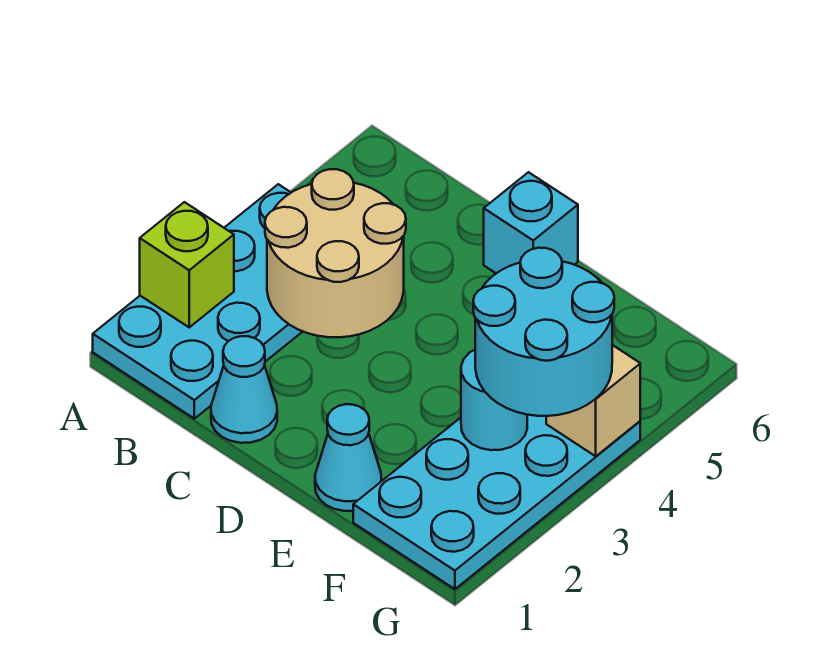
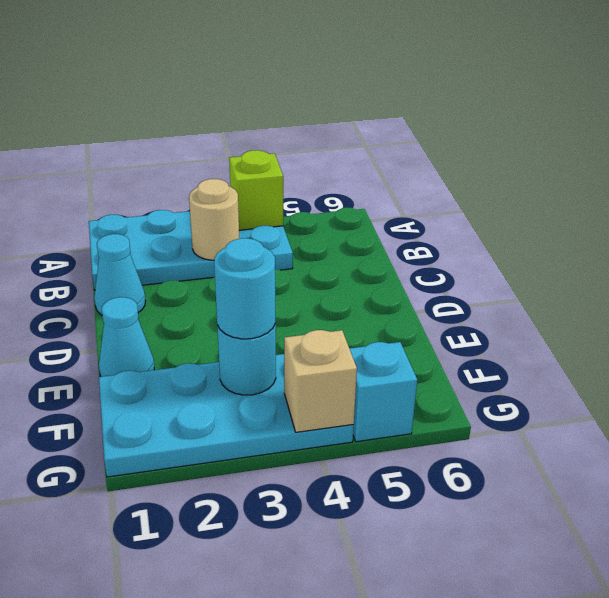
lime 1x1 brick [140,202,234,327] -> lime 1x1 brick moved to [229,150,283,230]
tan 2x2 round brick [265,169,406,337] -> tan 1x1 round brick [189,179,239,260]
cyan 1x1 brick [484,172,578,273] -> cyan 1x1 brick moved to [350,342,417,442]
cyan 2x2 round brick [473,248,614,416] -> cyan 1x1 round brick [214,238,275,339]

